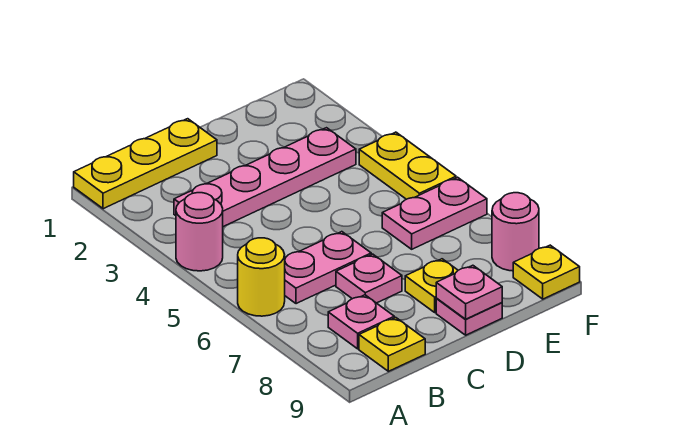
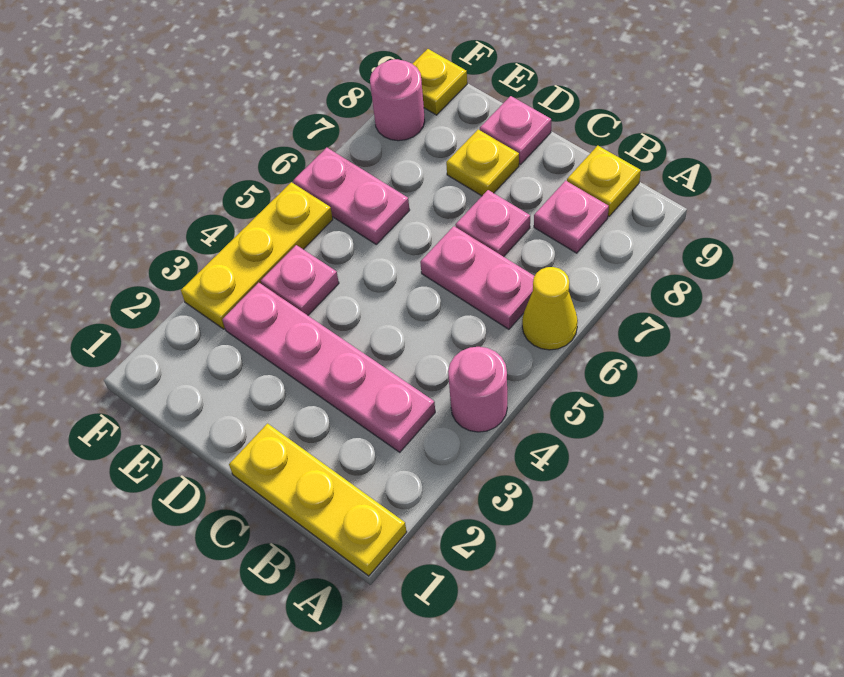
yellow 1x1 round brick [238,238,285,316] -> yellow 1x1 cone [522,267,578,350]
pink 1x1 plate [436,265,502,319] -> pink 1x1 plate moved to [261,245,339,315]
yellow 1x2 plate [359,132,456,199] -> yellow 1x3 plate [181,182,333,329]

